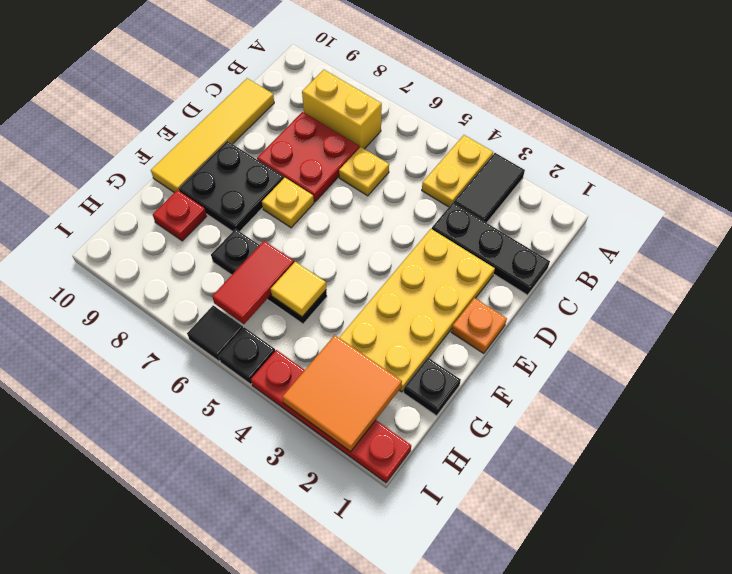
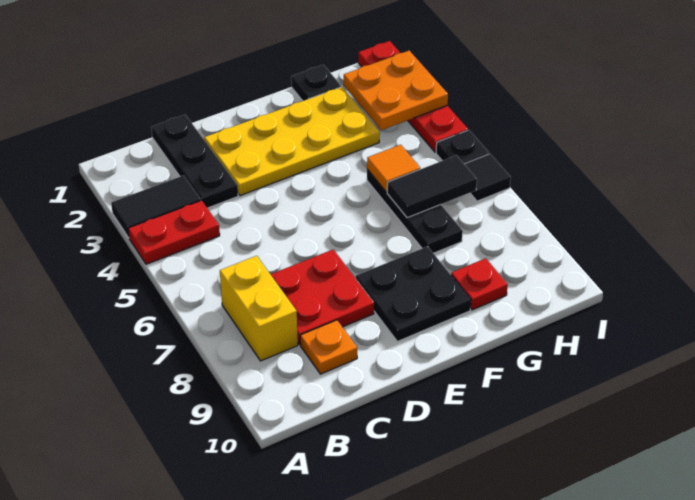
yellow 1x2 plate [422,135,493,207] -> red 1x2 plate [128,200,220,264]
yellow 1x1 plate [339,147,389,196] -> none
yellow 1x4 tile [151,78,274,193] -> none
orange 1x1 plate [451,298,507,354] -> orange 1x1 plate moved to [300,320,357,374]
yellow 1x1 plate [262,178,314,228] -> none
yellow 1x1 tile [271,262,326,317] -> orange 1x1 tile [367,145,420,192]
red 1x2 tile [212,241,294,324] -> black 1x2 tile [387,155,477,218]
orange 2x2 tile [282,335,402,452] -> orange 2x2 plate [344,51,448,130]

